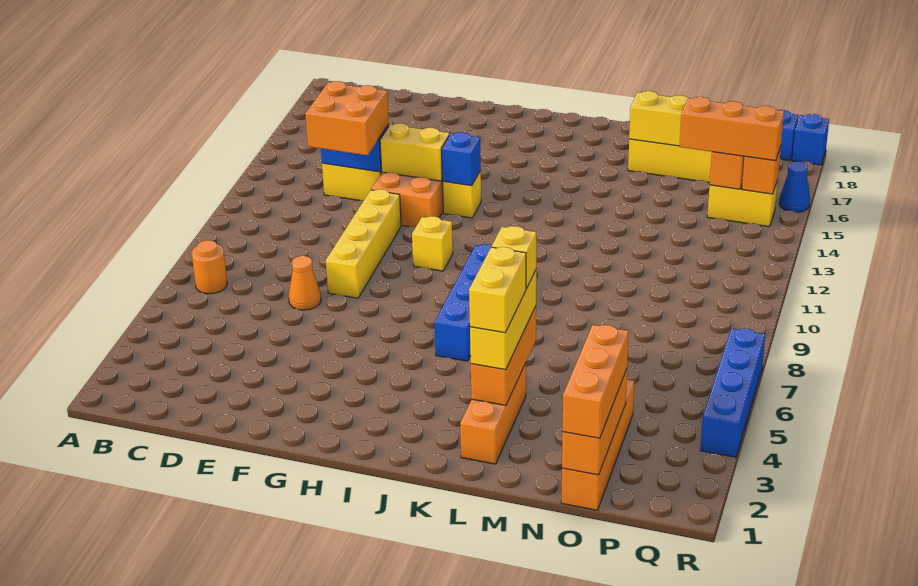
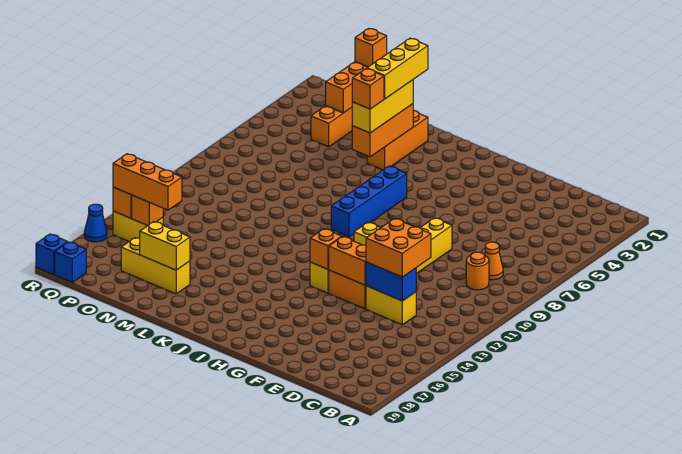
orange 1x1 round brick [192,240,227,294] -> orange 1x1 round brick moved to [466,252,489,290]
orange 1x1 cone [289,256,321,310] -> orange 1x1 cone moved to [485,242,503,280]
yellow 1x2 brick [380,123,449,181] -> orange 1x2 brick [329,237,366,285]
blue 1x1 brick [442,132,481,186] -> orange 1x1 brick [310,229,342,269]
yellow 1x2 brick [469,247,526,333] -> yellow 1x3 brick [367,38,428,99]
yellow 1x1 brick [492,226,536,289] -> orange 1x1 brick [352,68,384,109]
orange 1x3 brick [563,325,629,438] -> orange 1x1 brick [355,28,387,67]
blue 1x4 brick [700,328,765,457] -> none

